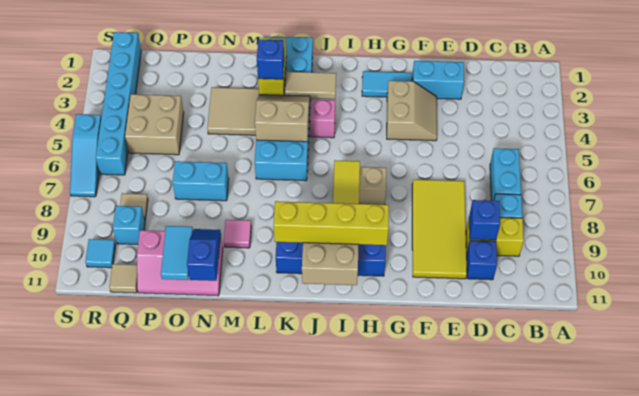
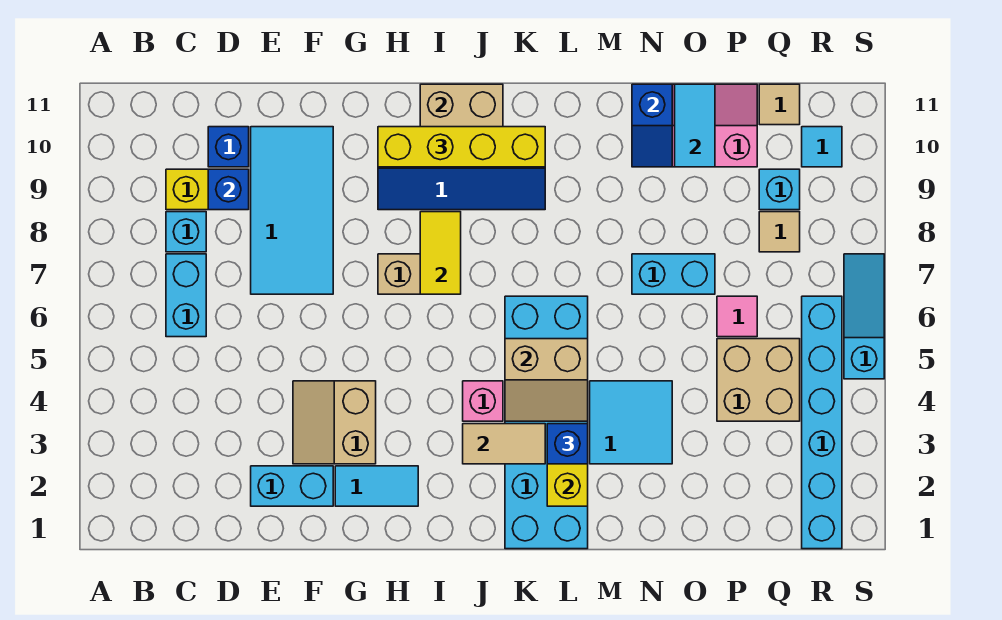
yellow 2x4 tile [412,180,467,279] -> cyan 2x4 tile [251,127,333,294]
tan 2x2 tile [207,87,259,135] -> cyan 2x2 tile [590,381,672,464]
pink 1x1 tile [224,220,251,248] -> pink 1x1 tile moved to [717,296,757,337]

